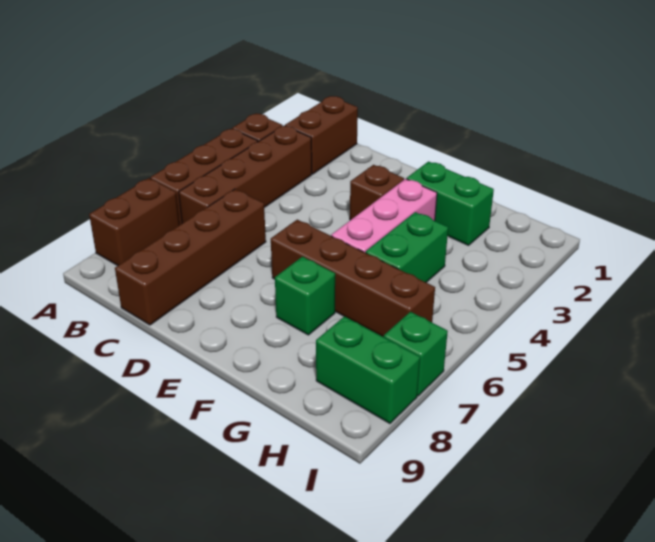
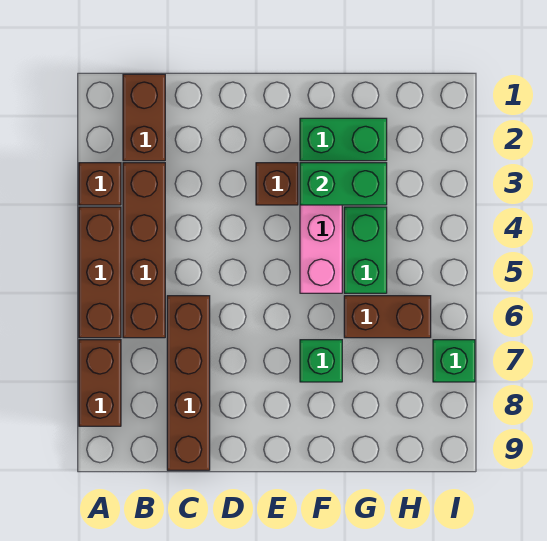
brown 1x4 brick [271,220,435,337] -> brown 1x2 brick [344,296,431,338]
green 1x2 brick [316,316,420,423] -> green 1x2 brick moved to [300,163,387,205]

